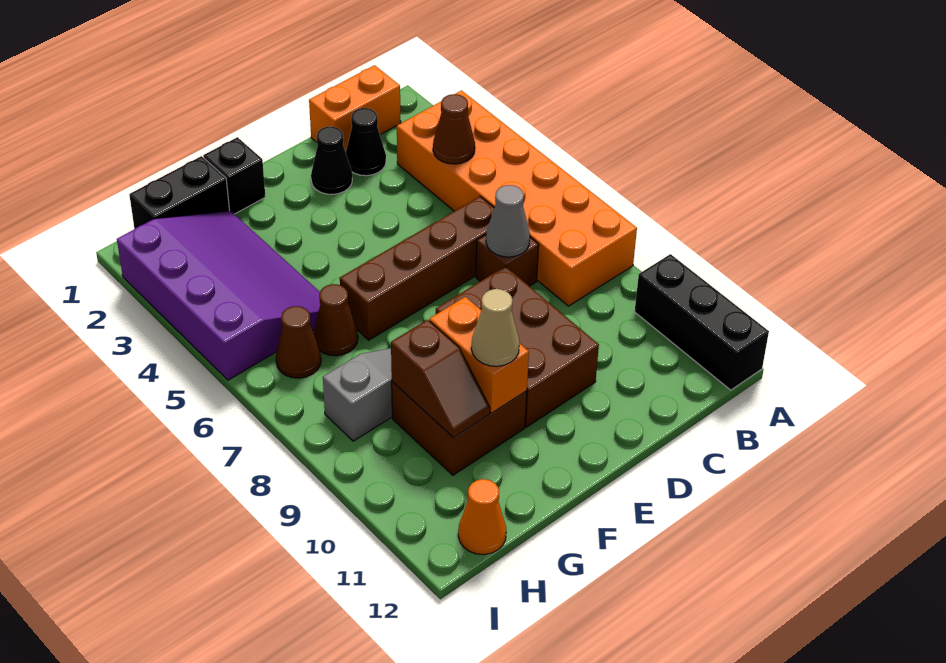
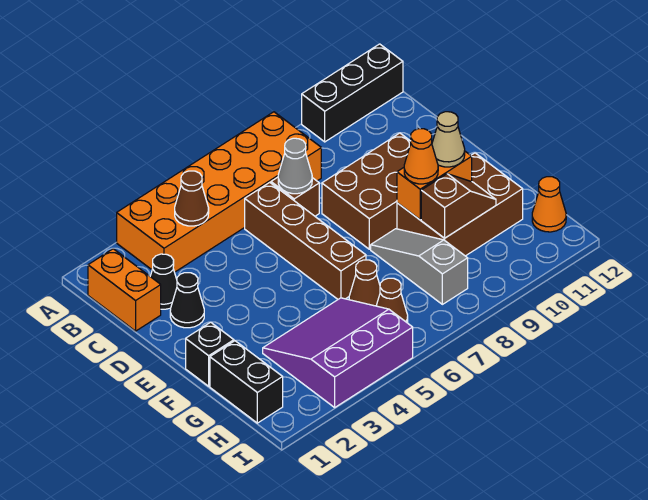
brown 2x2 brick [392,382,527,475] -> brown 2x3 brick [397,153,523,256]
none -> orange 1x1 cone [404,129,438,184]
purple 3x4 slope [117,211,320,380] -> purple 3x3 slope [263,298,413,407]

